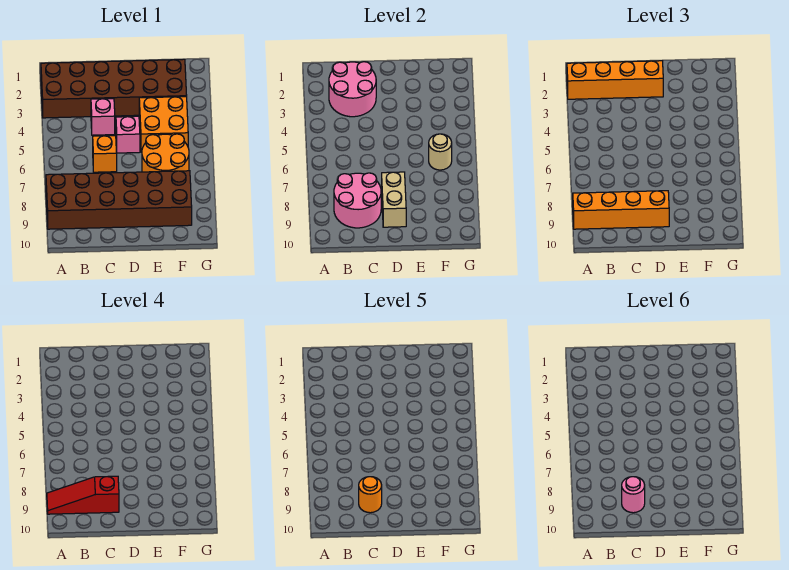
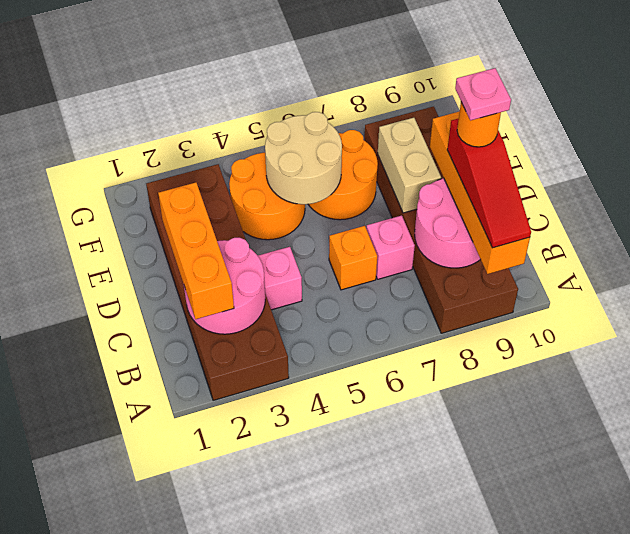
orange 1x4 brick [567,61,663,99] -> orange 1x3 brick [158,183,234,319]
pink 1x1 round brick [622,477,645,513] -> pink 1x1 plate [455,68,511,120]
pink 1x1 brick [116,116,140,153] -> pink 1x1 brick moved to [366,215,415,279]
tan 1x2 brick [382,172,406,227] -> tan 1x2 brick turned to [378,118,441,213]
orange 2x2 brick [139,97,188,152] -> orange 2x2 round brick [229,153,305,240]
tan 1x1 round brick [429,134,452,170] -> tan 2x2 round brick [265,112,342,204]

